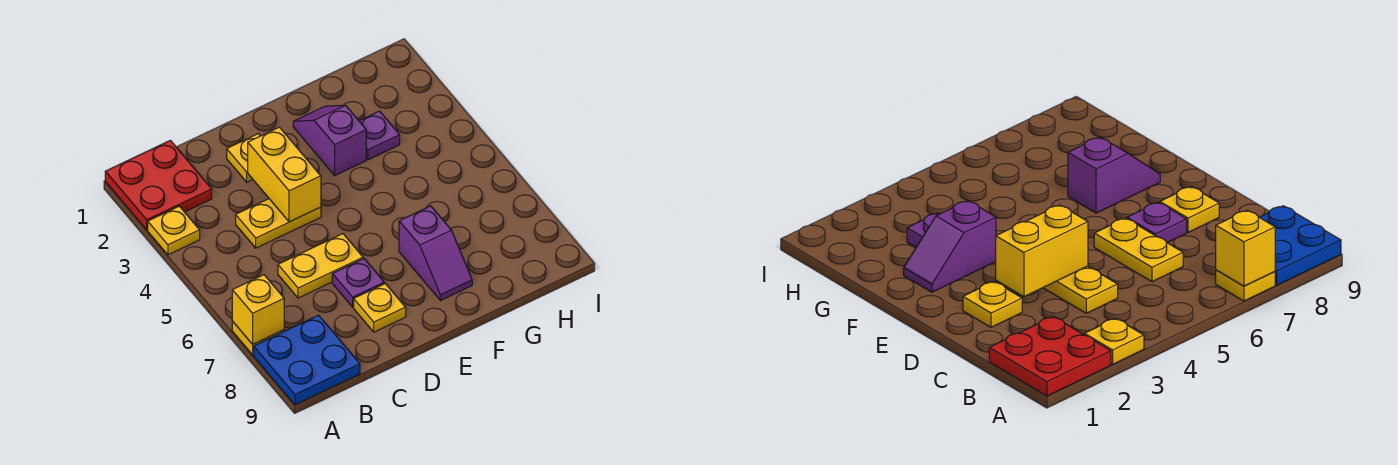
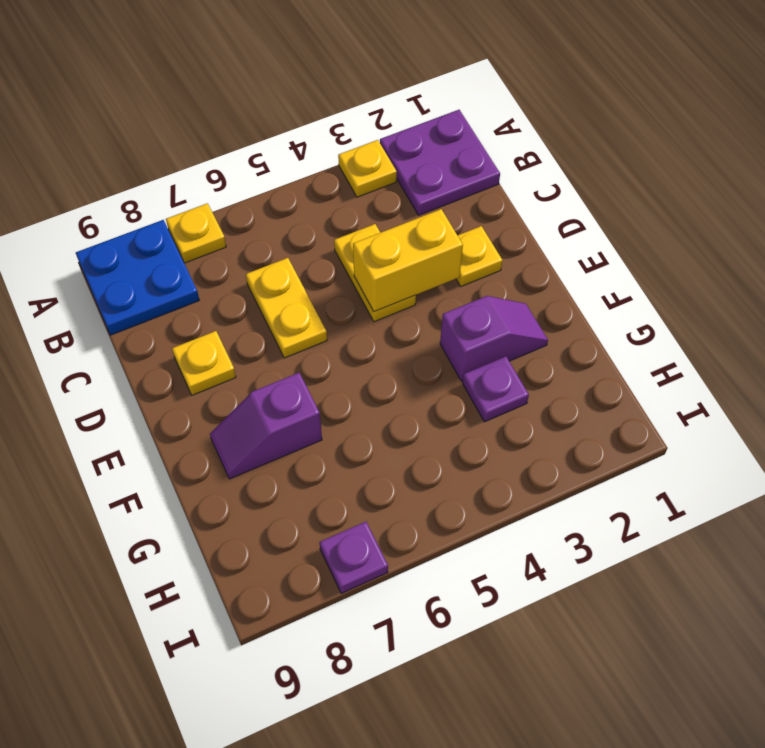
red 2x2 plate [105,140,212,230] -> purple 2x2 plate [380,110,500,215]
yellow 1x1 brick [232,275,284,344] -> none
purple 1x1 plate [332,259,384,307] -> purple 1x1 plate moved to [319,522,388,593]

